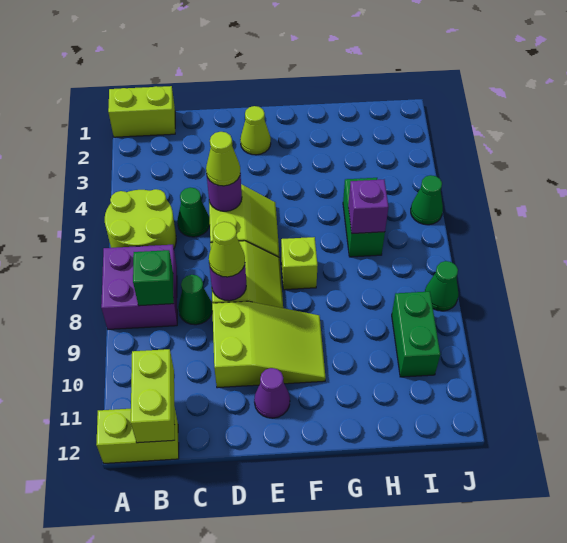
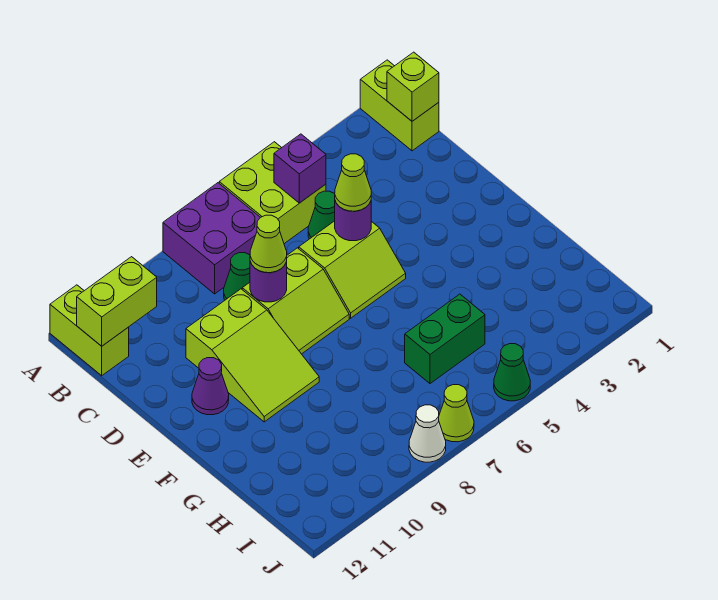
lime 2x2 round brick [105,189,176,248] -> lime 2x2 brick [219,142,326,244]
green 1x1 brick [133,250,174,306] -> none
lime 1x1 cone [240,106,271,155] -> lime 1x1 cone moved to [439,385,474,442]
lime 1x1 brick [281,237,318,290] -> lime 1x1 brick moved to [387,52,439,121]
purple 1x1 brick [348,180,388,234] -> purple 1x1 brick moved to [274,134,326,203]
green 1x2 brick [392,292,440,377] -> none
green 1x1 cone [425,261,458,311] -> white 1x1 cone [409,405,446,462]

